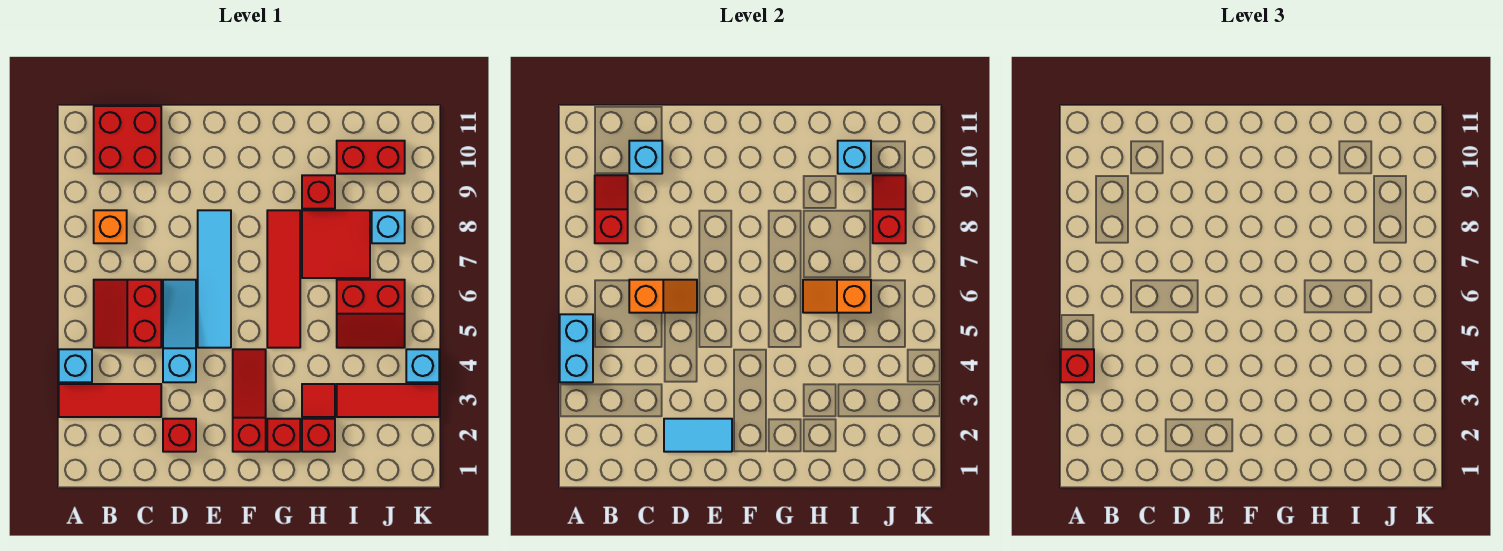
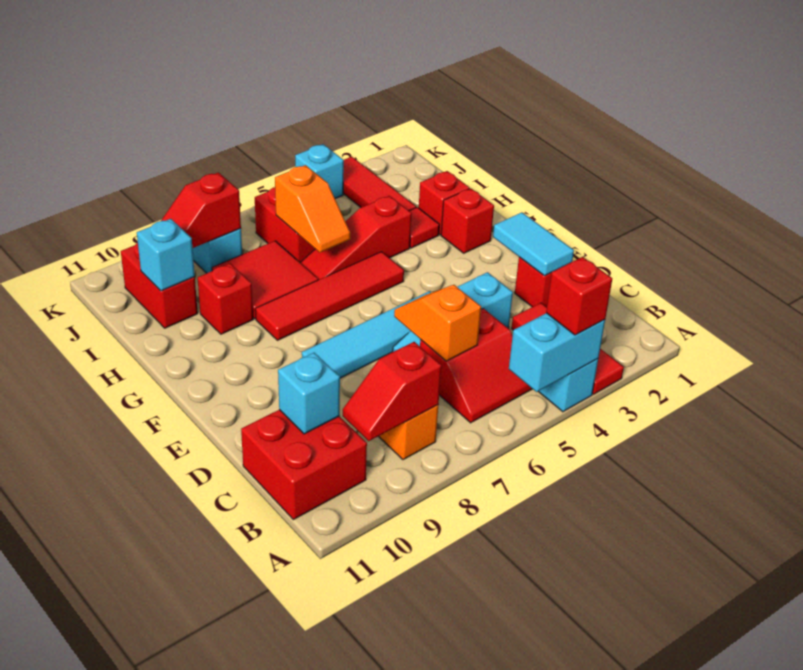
red 1x3 slope [233,349,266,452] -> red 1x3 slope moved to [300,196,412,280]

